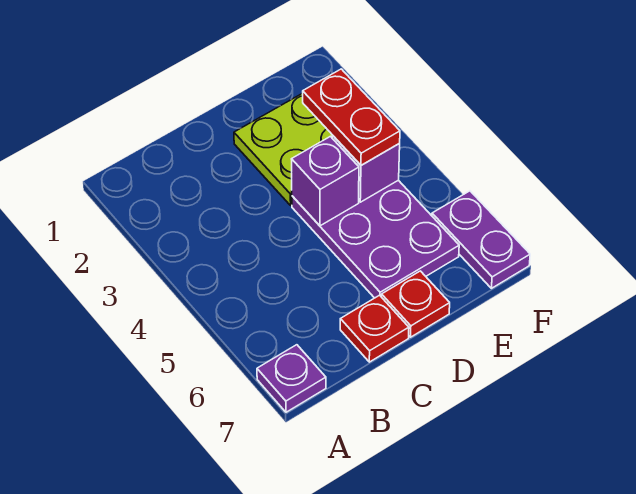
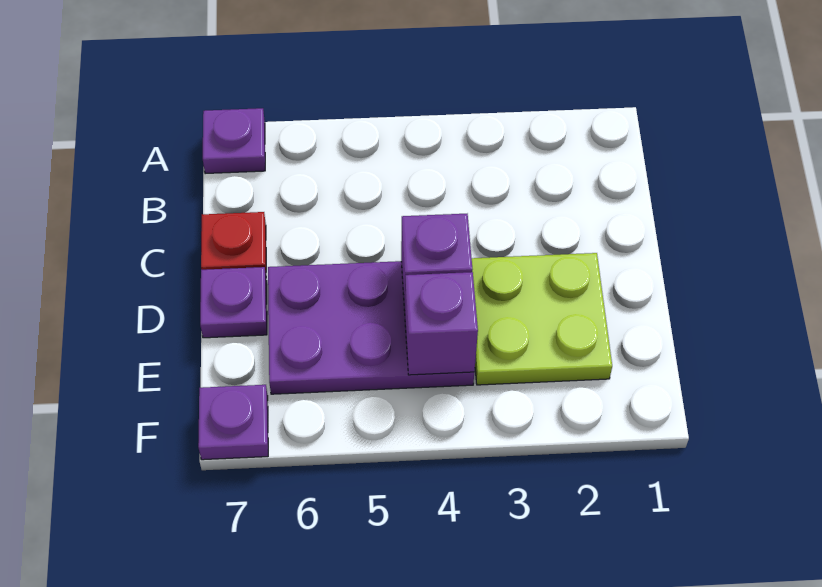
red 1x1 plate [382,271,450,337] -> purple 1x1 plate [200,267,267,338]
red 1x2 plate [303,69,400,165] -> none
purple 1x2 plate [432,191,530,288] -> purple 1x1 plate [198,385,268,460]

